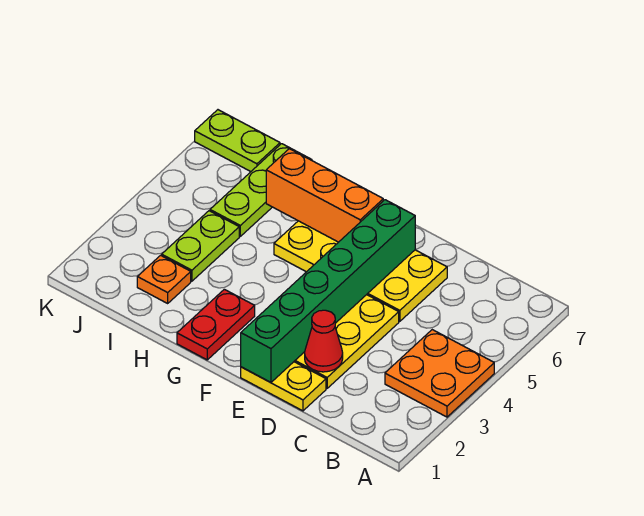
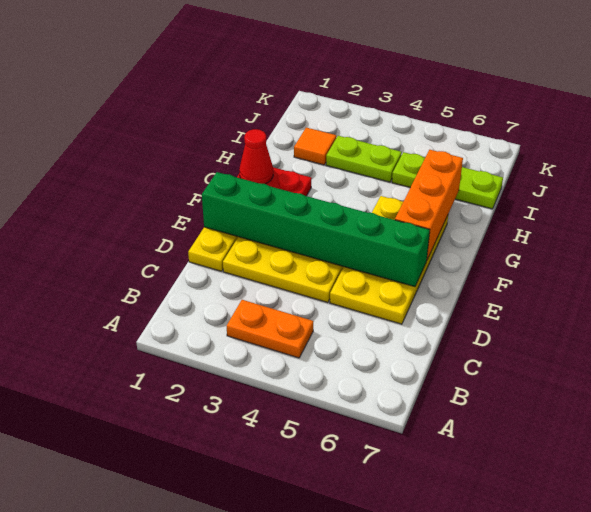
orange 2x2 plate [385,330,494,417] -> orange 1x2 plate [227,300,313,358]
red 1x1 cone [305,310,343,372] -> red 1x1 cone moved to [239,129,273,184]
orange 1x1 plate [137,255,191,303] -> orange 1x1 tile [294,128,336,165]
lime 1x2 plate [195,110,280,172] -> none

